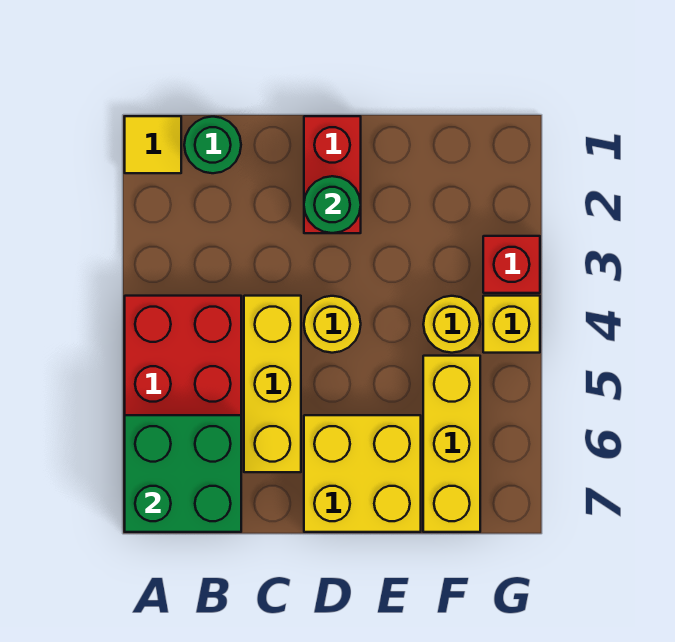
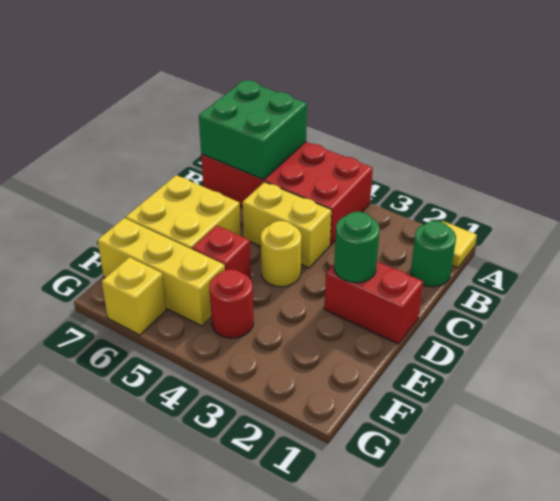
yellow 1x3 brick [244,296,301,472] -> yellow 1x2 brick [242,182,331,268]
yellow 1x1 round brick [423,296,480,353] -> red 1x1 round brick [209,269,253,338]
red 1x1 brick [483,236,540,293] -> red 1x1 brick moved to [192,226,251,278]
yellow 1x1 brick [483,296,540,353] -> yellow 1x1 brick moved to [102,257,166,335]

